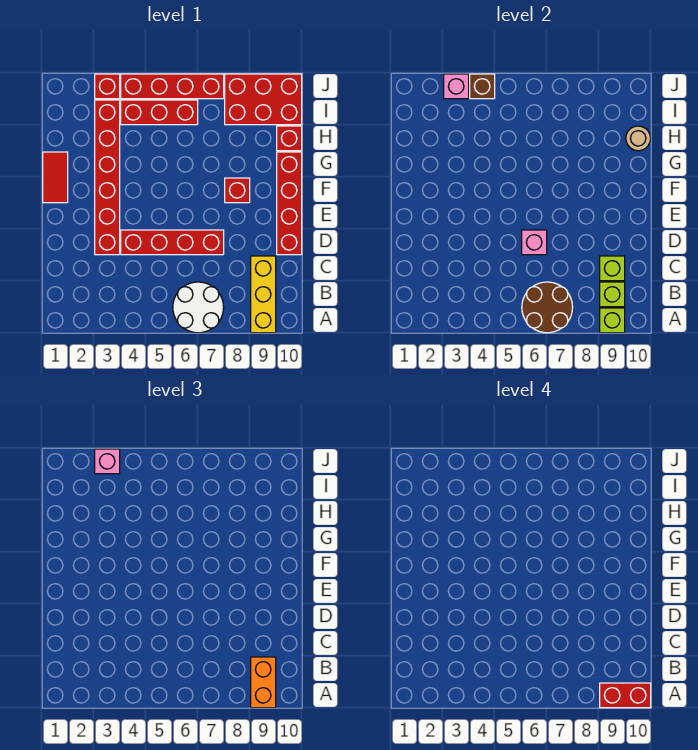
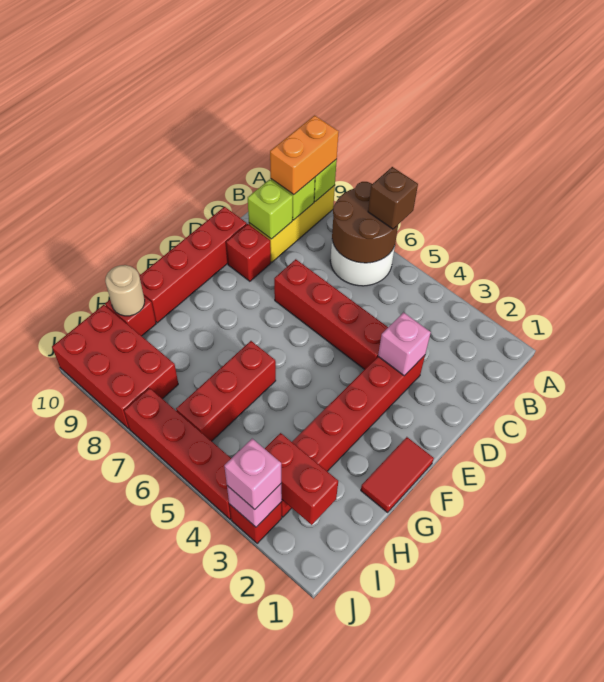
red 1x2 brick [600,683,651,708] -> red 1x2 brick moved to [265,433,338,525]
pink 1x1 brick [522,230,547,255] -> pink 1x1 brick moved to [378,312,431,376]
red 1x1 brick [225,178,250,203] -> red 1x1 brick moved to [226,224,271,281]
red 1x3 brick [121,100,198,125] -> red 1x3 brick turned to [176,341,276,441]
brown 1x1 brick [470,74,495,99] -> brown 1x1 brick moved to [368,167,418,229]

